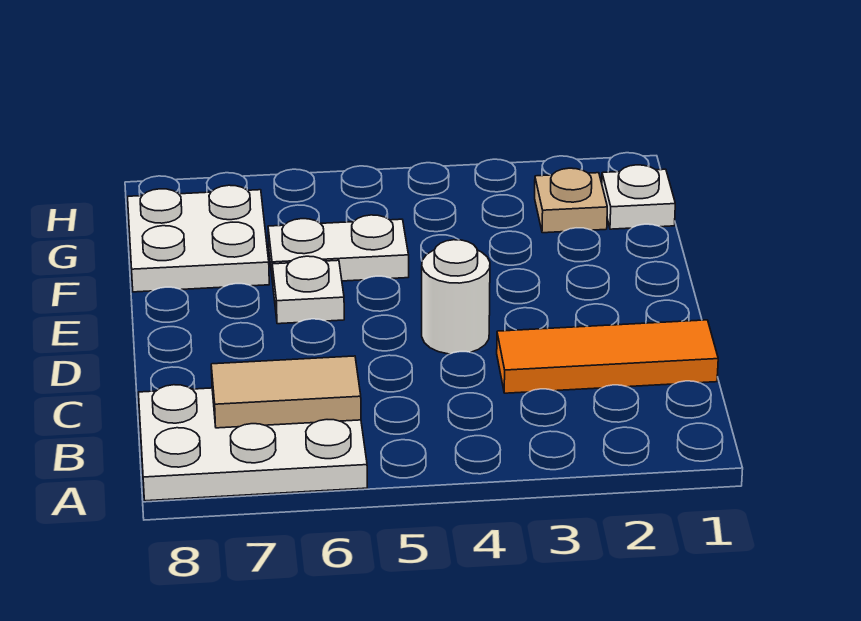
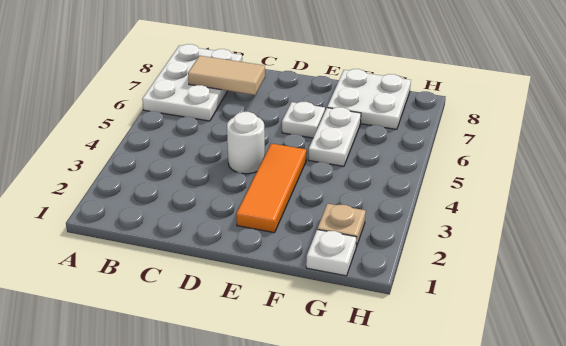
tan 1x2 tile [211,356,361,428] -> tan 1x2 tile turned to [188,56,265,95]
orange 1x3 tile [497,320,718,393] -> orange 1x3 tile moved to [236,143,306,233]

